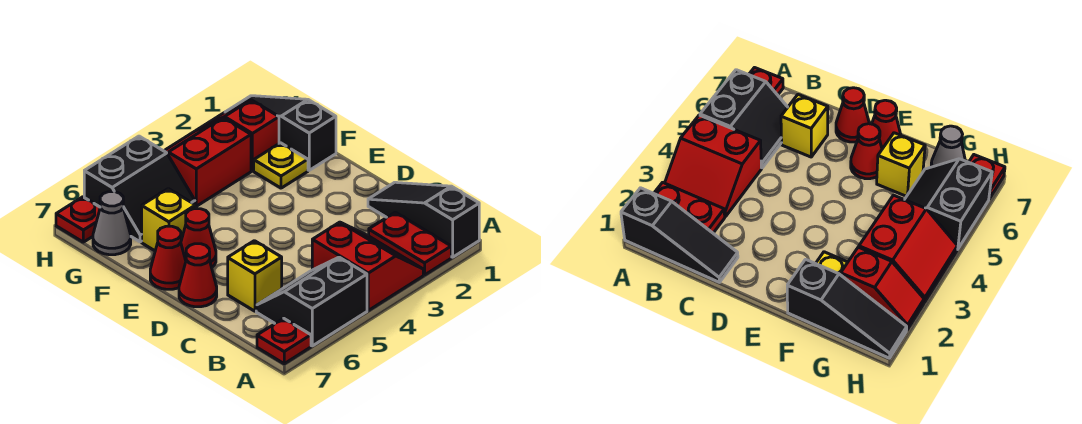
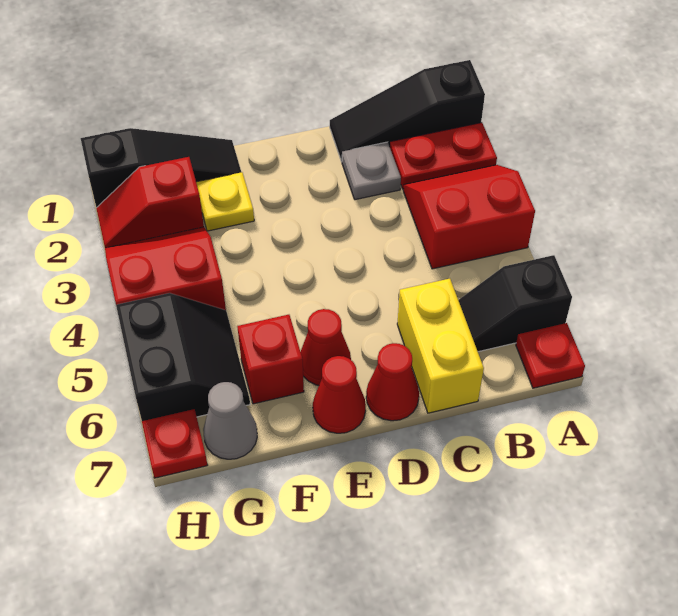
black 2x2 slope [256,257,367,346] -> black 1x2 slope [458,255,572,352]
none -> grey 1x1 plate [342,142,401,200]
yellow 1x1 brick [228,241,282,311] -> yellow 1x2 brick [397,279,484,413]
black 1x3 slope [226,96,336,170] -> black 1x3 slope turned to [81,128,241,208]
yellow 1x1 brick [142,189,196,251] -> red 1x1 brick [237,315,304,404]
red 2x2 slope [164,118,251,206] -> red 2x2 slope turned to [105,227,226,310]

